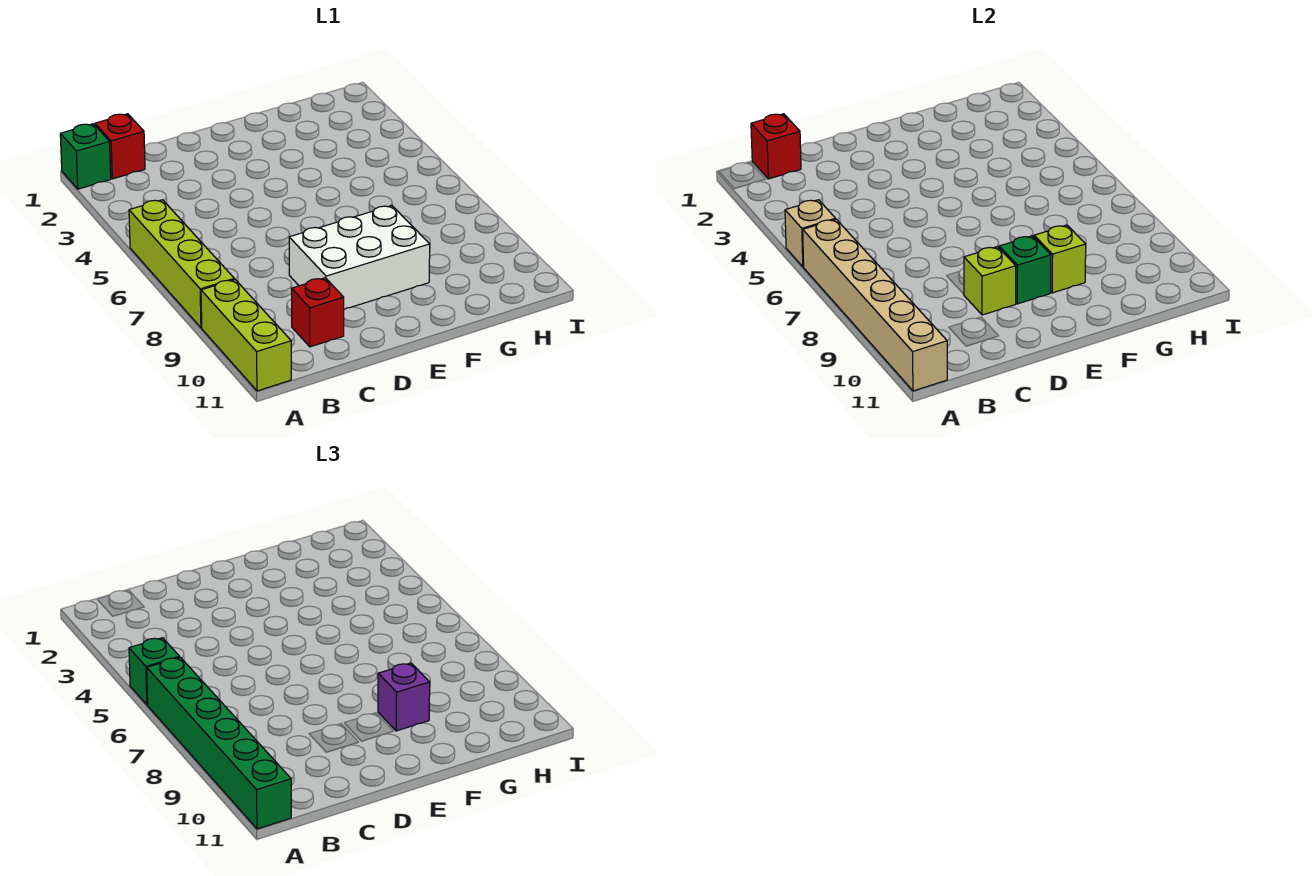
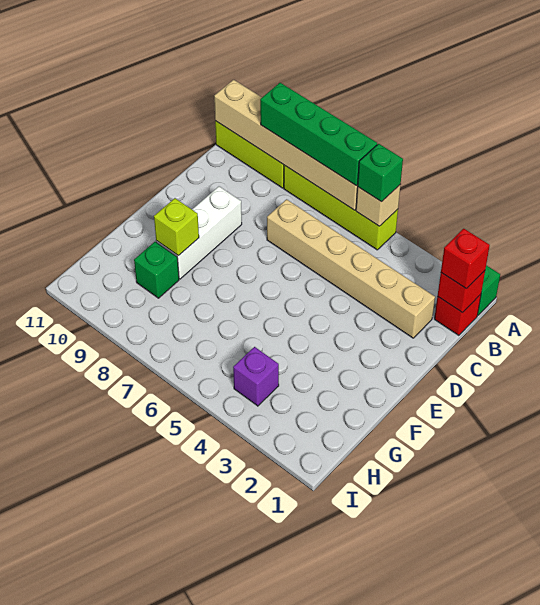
green 1x6 brick [147,657,291,829] -> green 1x4 brick [260,83,377,186]
none -> tan 1x6 brick [267,199,435,338]
red 1x1 brick [292,278,344,347] -> red 1x1 brick moved to [441,229,490,288]
white 2x3 brick [289,206,430,309] -> white 1x3 brick [156,187,242,279]
lime 1x1 brick [964,247,1016,315] -> none
green 1x1 brick [999,236,1051,304] -> green 1x1 brick moved to [134,242,179,298]
purple 1x1 brick [378,663,430,731] -> purple 1x1 brick moved to [233,347,279,406]

